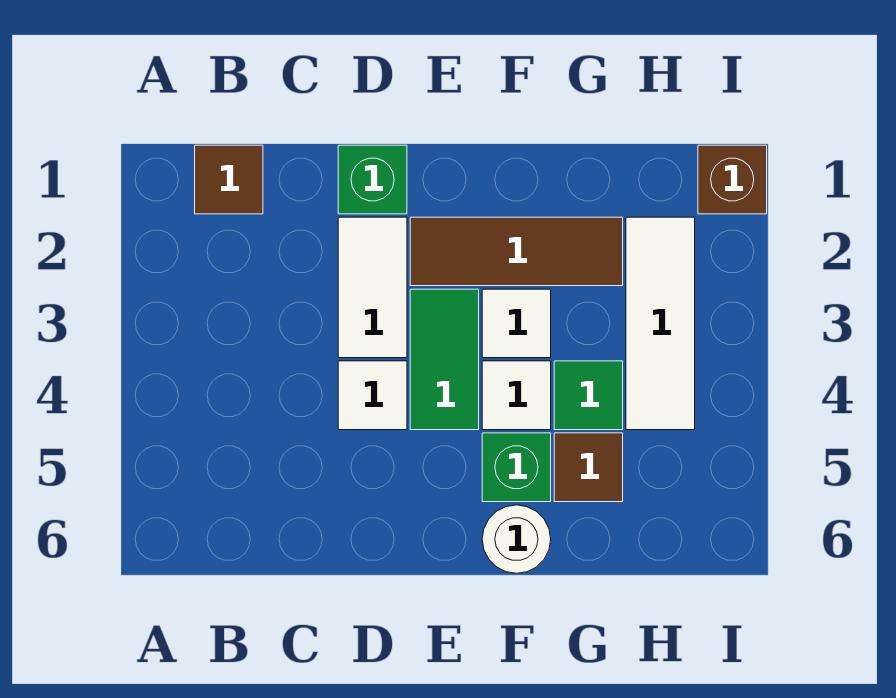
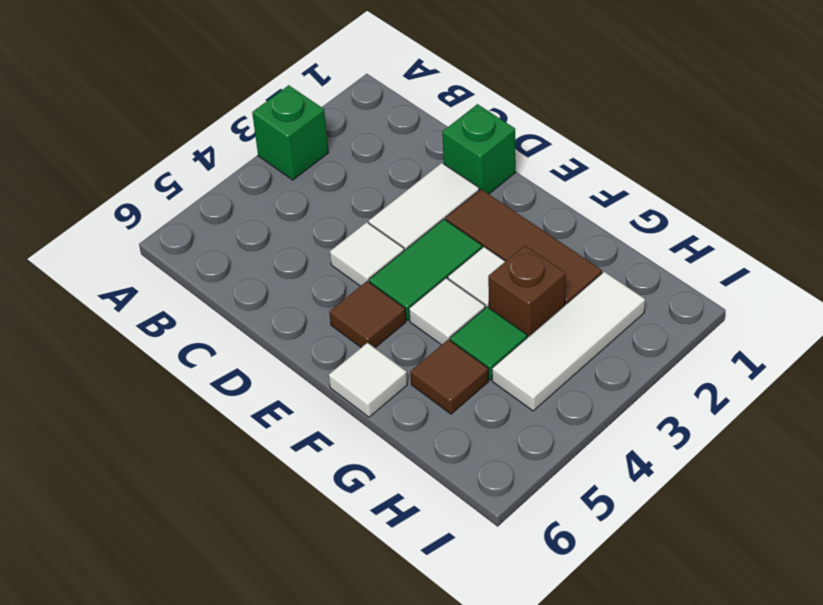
brown 1x1 tile [195,145,263,214] -> brown 1x1 tile moved to [329,281,406,348]
green 1x1 brick [482,433,551,502] -> green 1x1 brick moved to [252,85,328,180]
white 1x1 round brick [482,505,551,573] -> white 1x1 tile [329,343,407,417]
brown 1x1 brick [698,145,767,214] -> brown 1x1 brick moved to [488,246,566,338]

